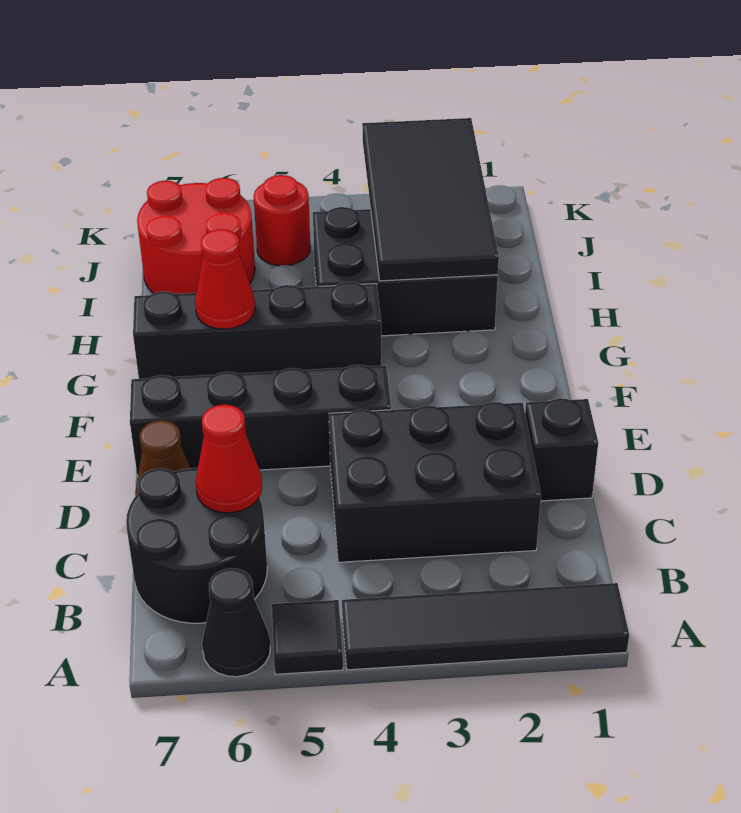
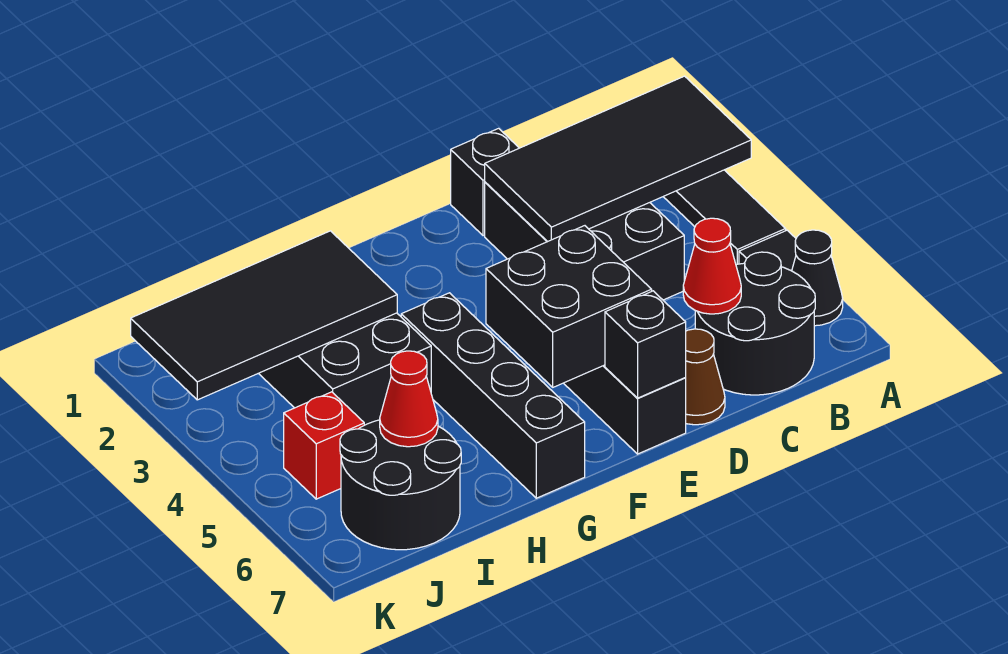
none -> black 2x4 tile [485,76,751,242]
none -> black 2x2 brick [486,226,652,387]
none -> black 1x1 brick [605,291,686,398]
red 1x1 cone [195,229,255,329] -> red 1x1 cone moved to [380,351,438,447]
red 2x2 round brick [137,178,255,294] -> black 2x2 round brick [340,420,461,550]
red 1x1 round brick [254,175,310,266] -> red 1x1 brick [284,392,364,499]

